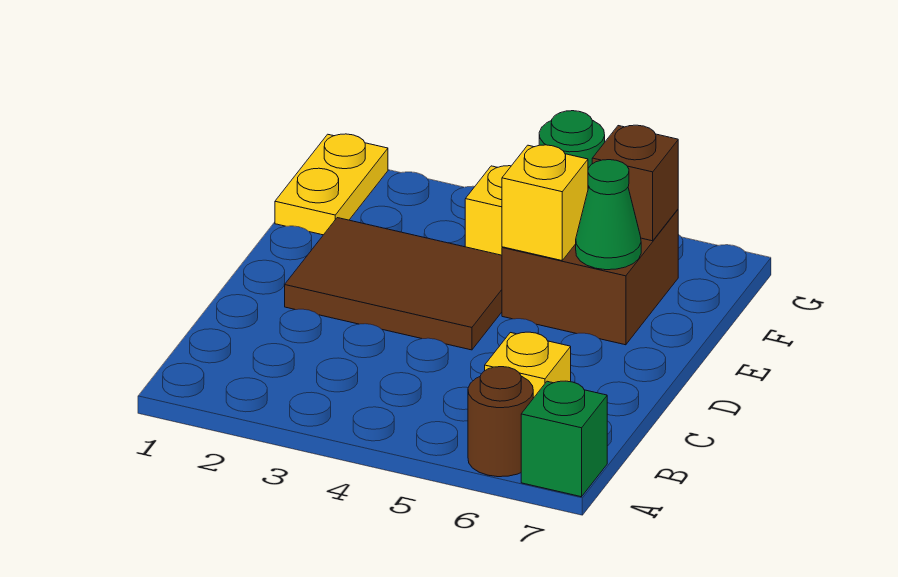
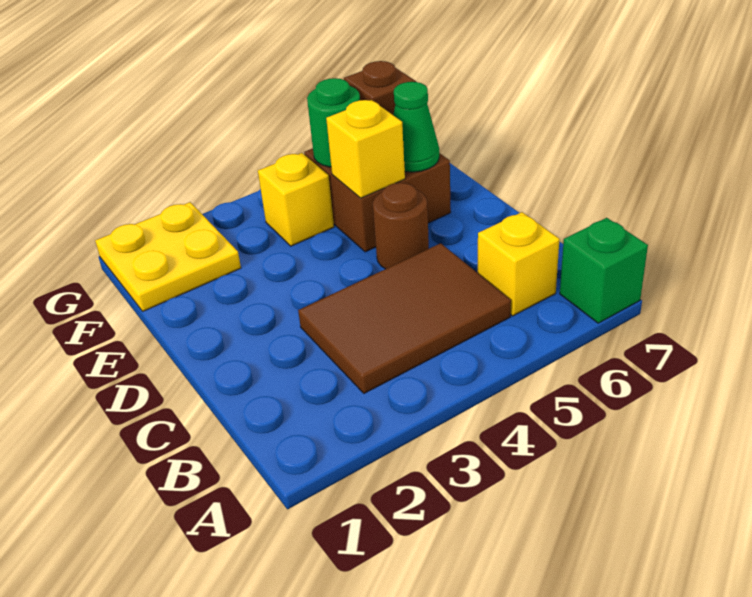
brown 1x1 round brick [468,367,533,477] -> brown 1x1 round brick moved to [373,183,429,269]
brown 2x3 tile [285,218,502,350] -> brown 2x3 tile moved to [298,243,511,393]
yellow 1x2 plate [275,134,388,235] -> yellow 2x2 plate [95,202,241,311]

